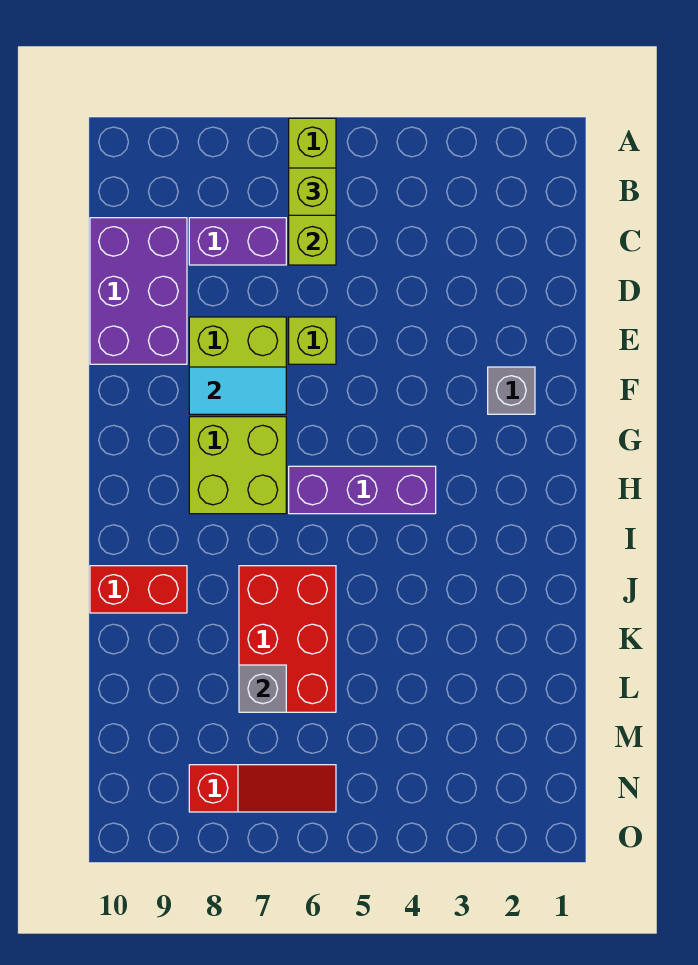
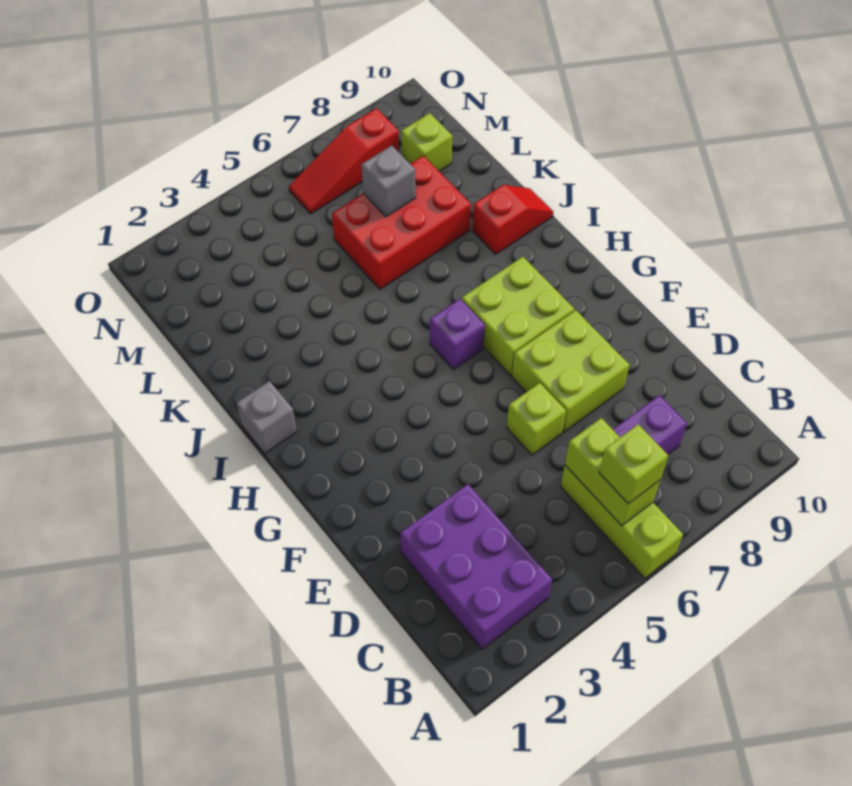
purple 2x3 brick [90,218,187,364] -> purple 2x3 brick moved to [400,484,552,649]
grey 1x1 brick [488,367,535,414] -> grey 1x1 brick moved to [237,381,297,453]
cyan 1x2 tile [189,367,286,414] -> none
purple 1x3 brick [289,466,436,514] -> purple 1x1 brick [430,299,485,370]
red 2x3 brick [239,566,336,712] -> red 2x3 brick turned to [332,156,471,289]
red 1x2 brick [90,566,187,613] -> red 1x2 slope [472,185,553,254]
none -> lime 1x1 brick [401,113,452,171]

